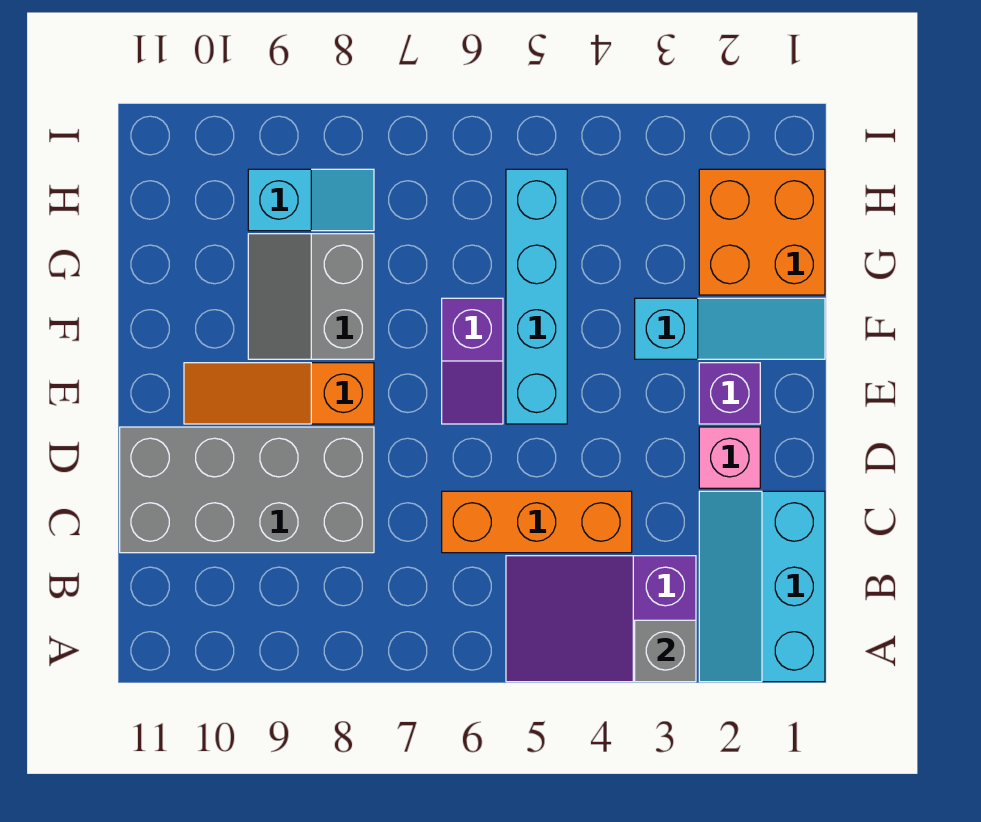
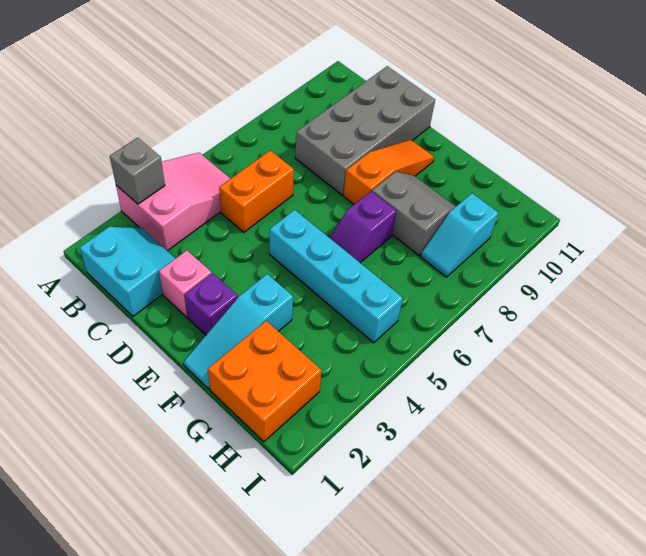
cyan 2x3 slope [699,491,825,682] -> cyan 2x2 slope [80,227,176,316]
purple 2x3 slope [506,556,696,682] -> pink 2x3 slope [116,153,231,251]
orange 1x3 brick [442,491,632,553] -> orange 1x2 brick [219,150,294,232]
purple 1x2 slope [442,298,503,424] -> purple 1x2 slope turned to [329,191,396,263]

